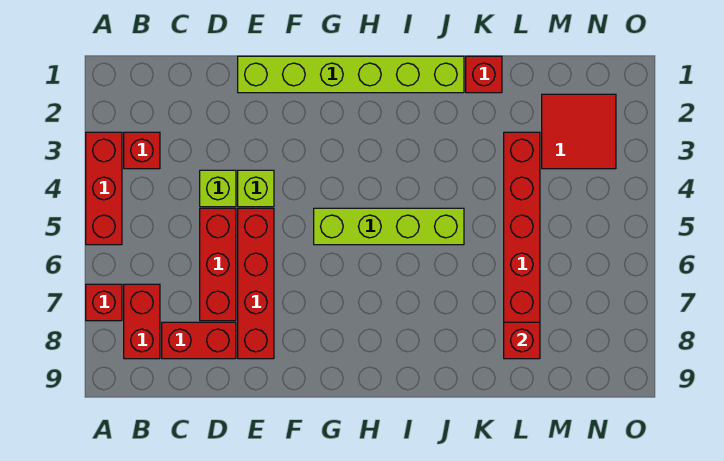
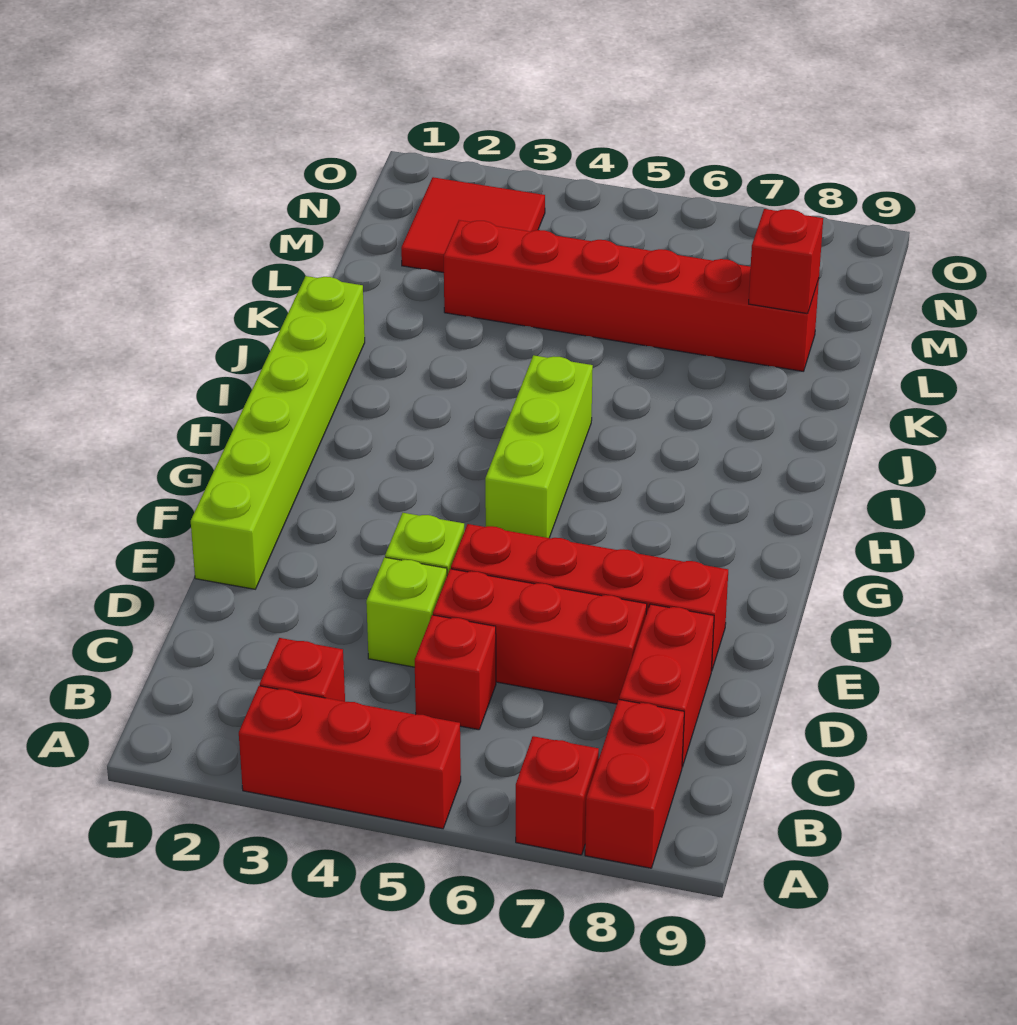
red 1x2 brick [124,284,160,359] -> red 1x2 brick turned to [585,700,684,868]
lime 1x4 brick [314,208,464,245] -> lime 1x3 brick [485,355,593,538]
red 1x1 brick [466,56,502,93] -> red 1x1 brick moved to [415,615,496,730]

